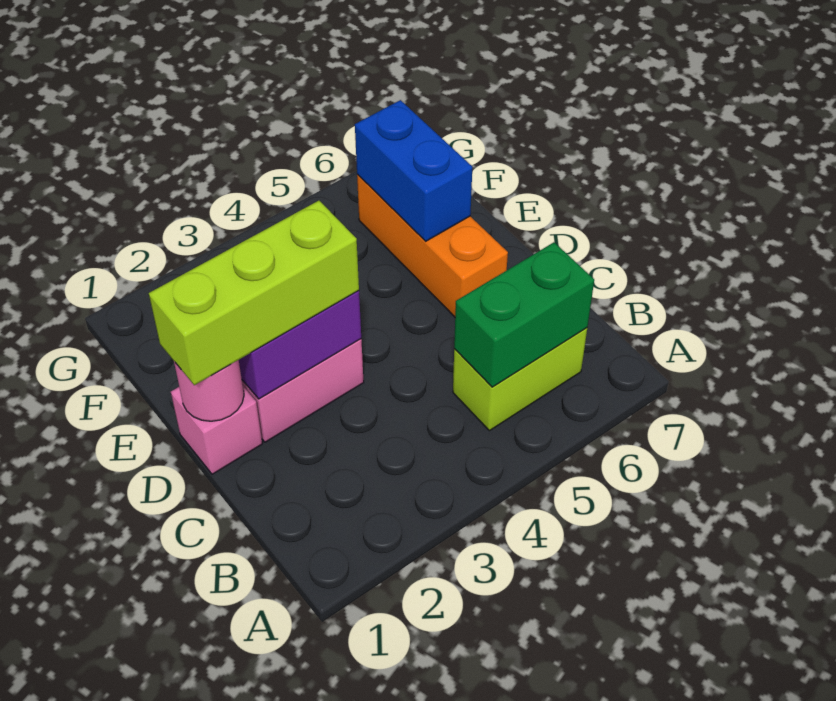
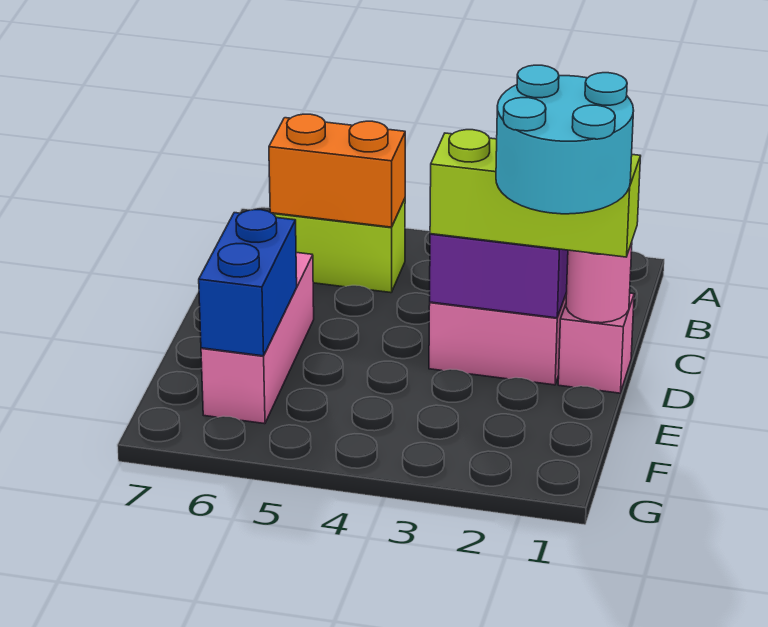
green 1x2 brick [454,242,594,387] -> orange 1x2 brick [269,114,405,227]
none -> cyan 2x2 round brick [496,65,634,214]
orange 1x3 brick [357,175,508,317] -> pink 1x3 brick [201,252,314,424]

